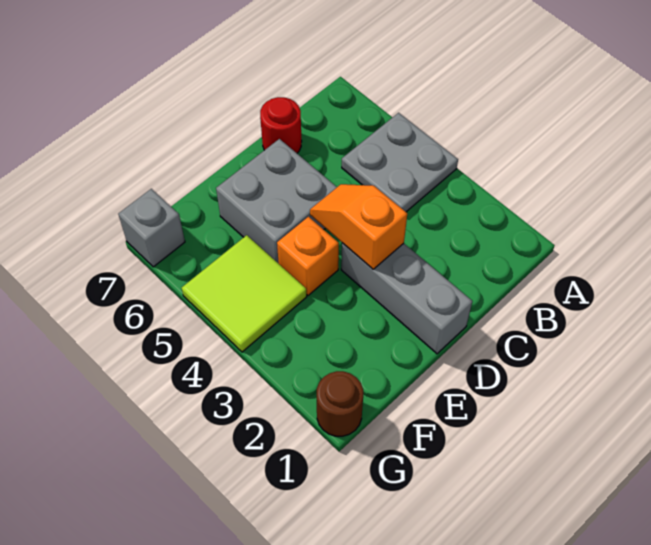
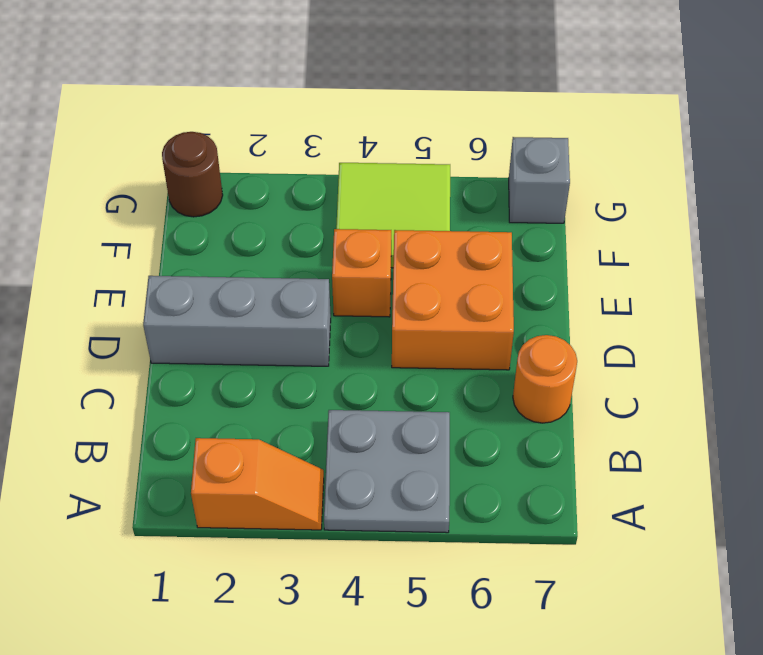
red 1x1 round brick [260,97,302,153] -> orange 1x1 round brick [513,335,577,423]
orange 1x2 slope [310,184,407,269] -> orange 1x2 slope moved to [191,438,324,530]
grey 2x2 brick [216,139,337,264] -> orange 2x2 brick [392,230,514,370]

